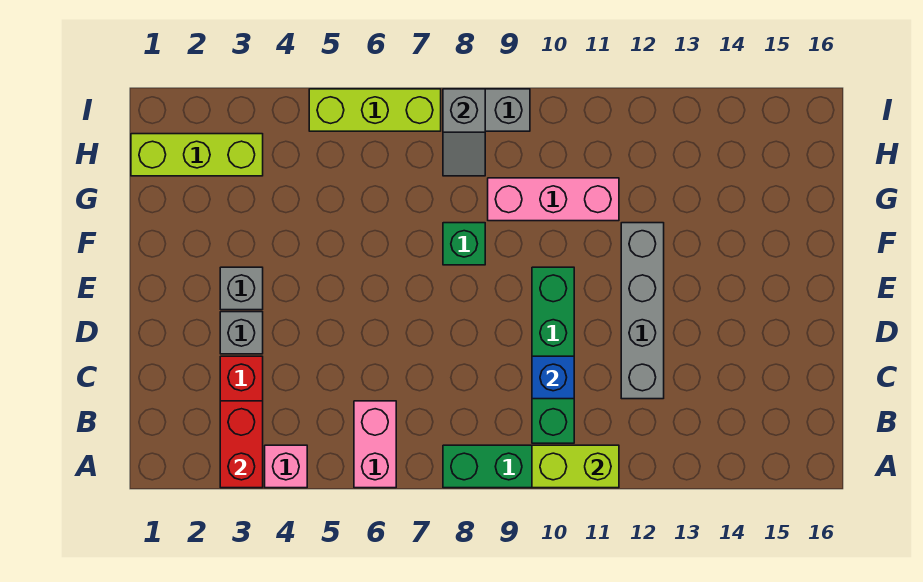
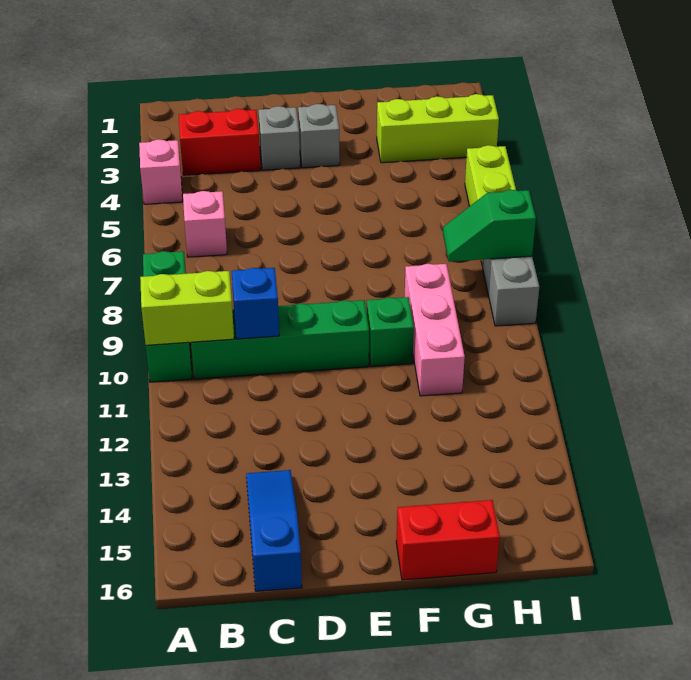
red 1x2 brick [220,401,263,488] -> red 1x2 brick moved to [396,500,500,580]
pink 1x2 brick [354,401,396,488] -> pink 1x1 brick [183,191,227,257]
lime 1x2 brick [532,445,619,488] -> lime 1x2 brick turned to [140,271,234,345]
grey 1x4 brick [621,223,664,399] -> none
none -> blue 1x3 slope [246,470,302,591]
green 1x1 brick [443,223,485,265] -> green 1x1 brick moved to [367,297,414,367]
lime 1x3 brick [131,134,263,176] -> lime 1x3 brick turned to [377,94,499,163]
grey 1x2 slope [443,89,485,176] -> green 1x2 slope [443,190,536,262]

